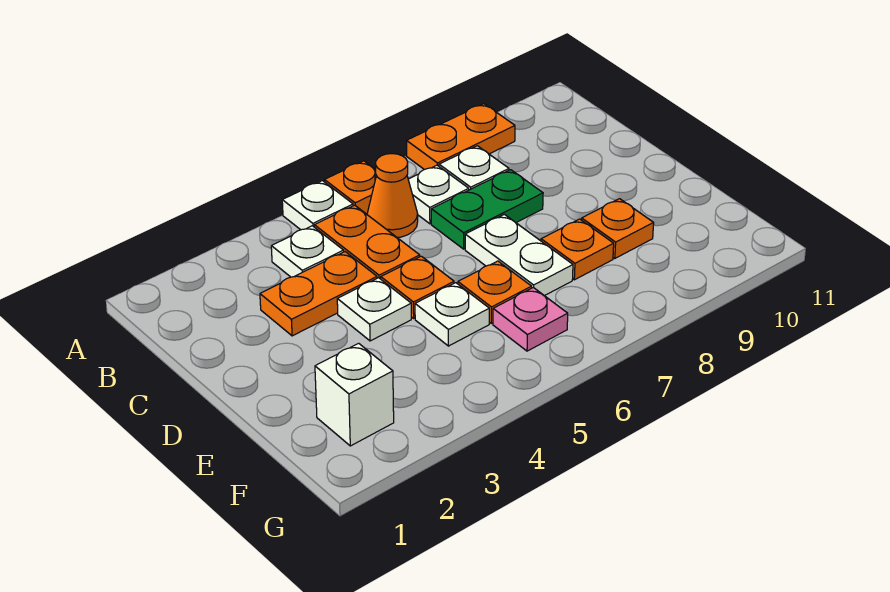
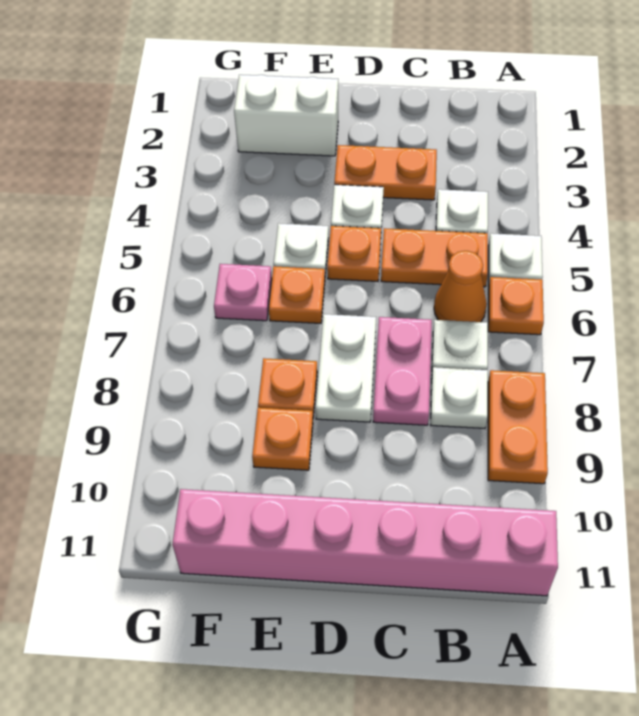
none -> pink 1x6 brick [172,489,558,596]
orange 1x2 plate [260,252,377,336] -> orange 1x2 plate turned to [334,145,437,200]
green 1x2 plate [431,170,543,249] -> pink 1x2 plate [373,317,432,425]
white 1x2 plate [465,214,573,296] -> white 1x2 plate turned to [316,314,376,422]
white 1x1 brick [315,343,394,446] -> white 1x2 brick [234,75,338,156]

